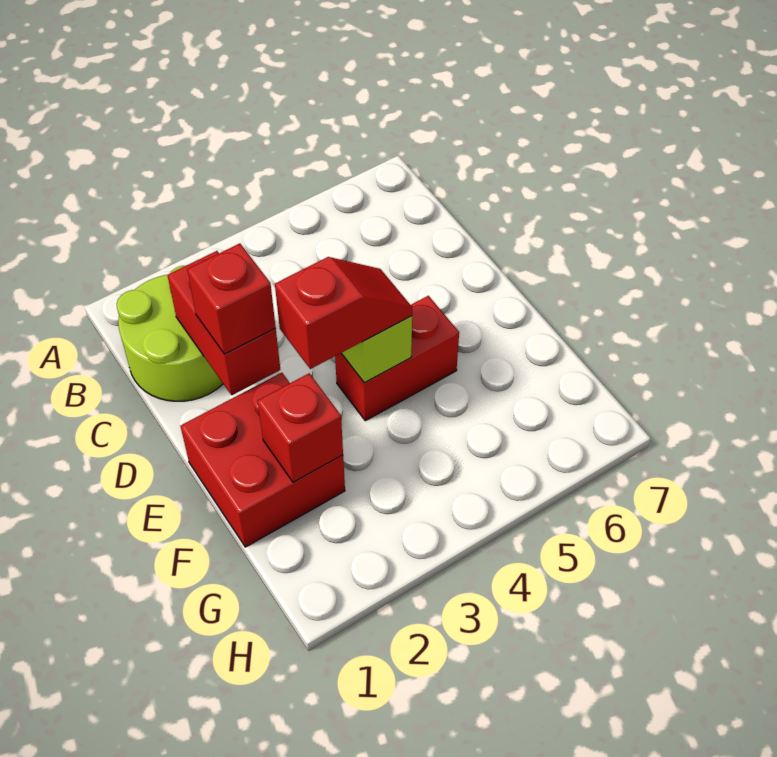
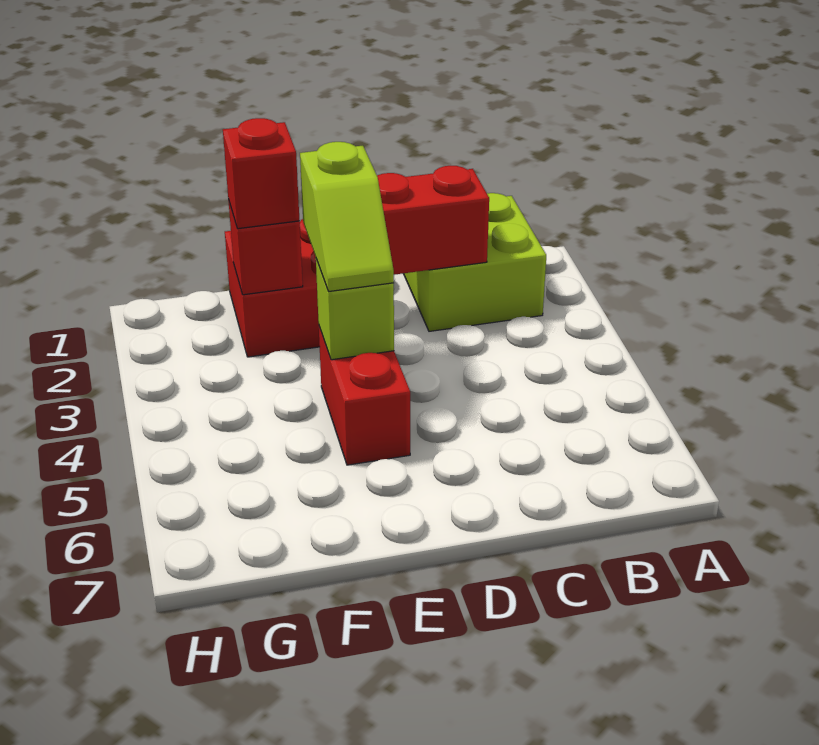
lime 2x2 round brick [117,266,223,401] -> lime 2x2 brick [403,193,546,331]
red 1x1 brick [187,244,276,354] -> red 1x1 brick moved to [223,118,300,229]
red 1x2 slope [275,257,412,369] -> lime 1x2 slope [300,142,394,292]

